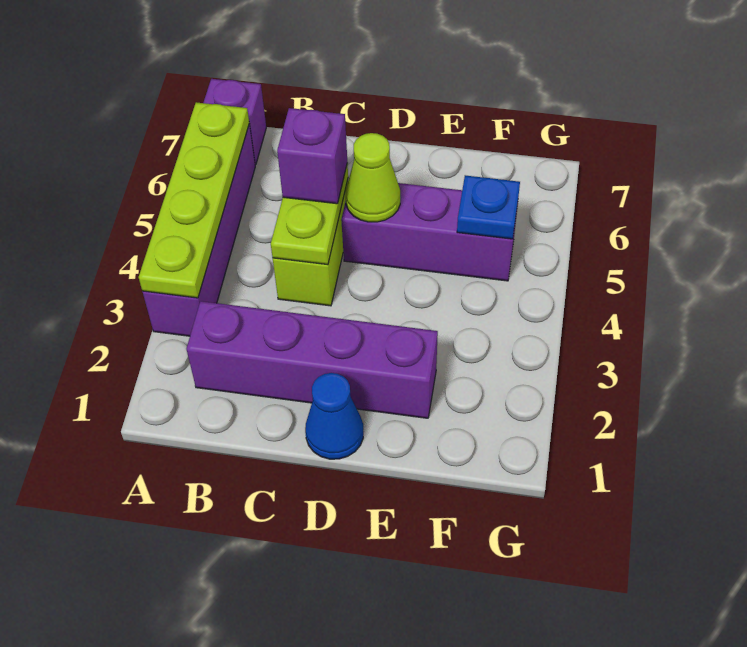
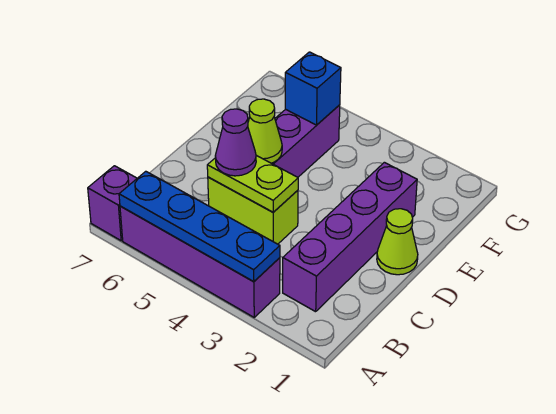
lime 1x4 plate [139,102,249,298] -> blue 1x4 plate [119,171,280,282]
purple 1x1 brick [277,108,347,204] -> purple 1x1 cone [215,109,256,176]
blue 1x1 cone [305,373,363,459] -> lime 1x1 cone [377,209,418,275]
blue 1x1 plate [457,175,520,239] -> blue 1x1 brick [285,52,341,125]

